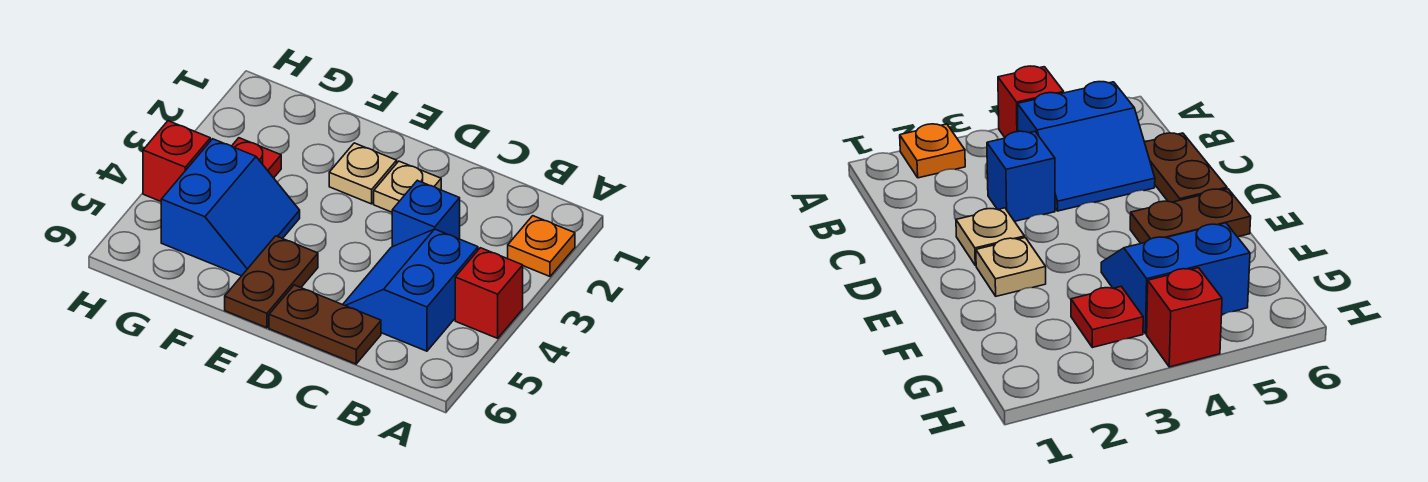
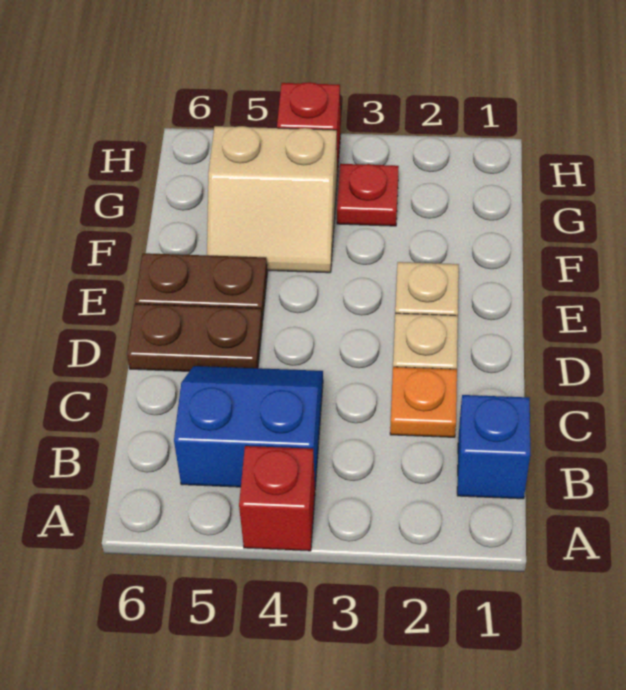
orange 1x1 plate [508,216,575,276] -> orange 1x1 plate moved to [390,367,457,437]
blue 1x1 brick [392,180,460,247] -> blue 1x1 brick moved to [457,395,530,499]
brown 1x2 plate [269,285,381,364] -> brown 1x2 plate turned to [127,304,262,371]
blue 2x2 slope [161,139,300,276] -> tan 2x2 slope [207,126,337,273]

